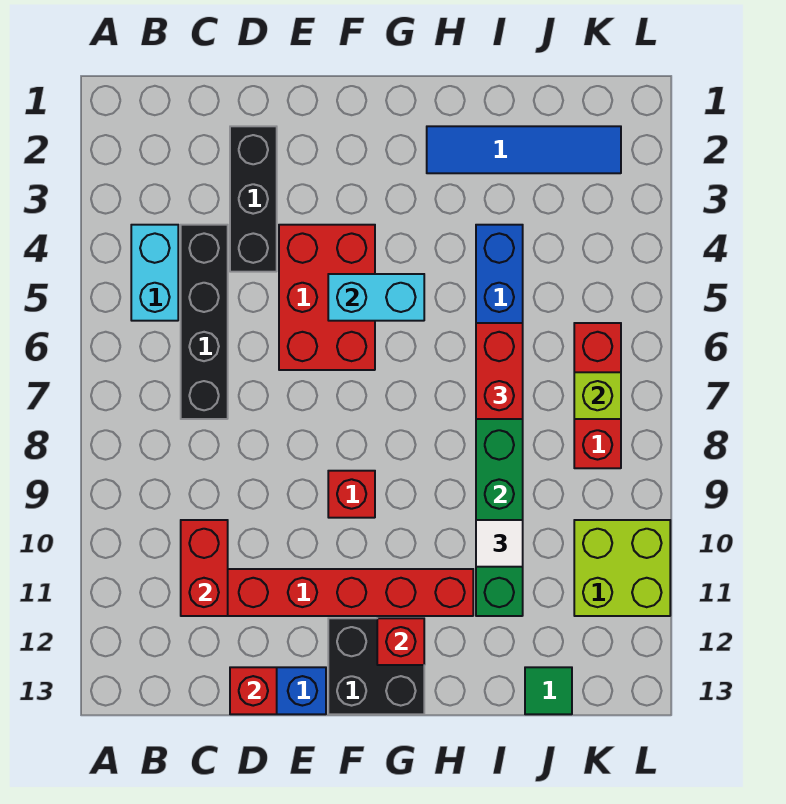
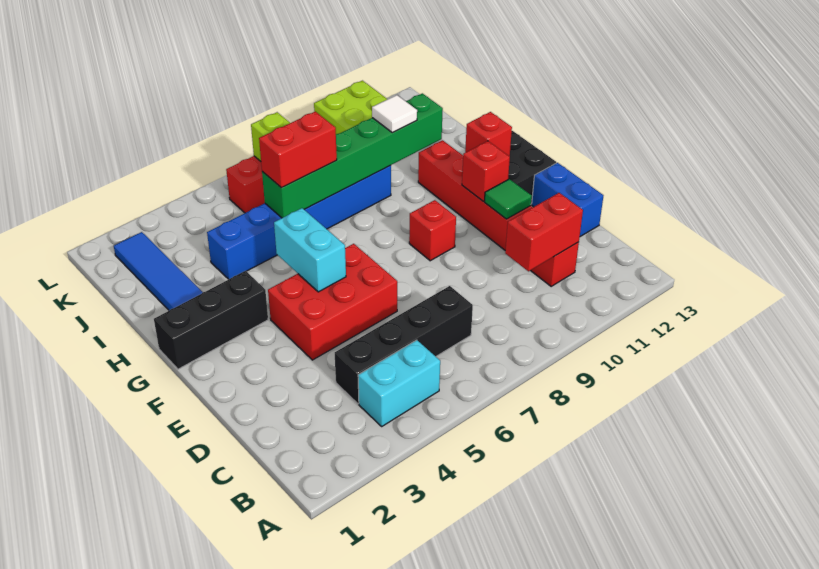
black 1x3 brick [230,126,277,272] -> black 1x3 brick moved to [154,271,268,369]
red 1x1 brick [230,667,277,714] -> red 1x1 brick moved to [462,141,510,201]
green 1x1 tile [525,667,572,714] -> green 1x1 tile moved to [484,179,531,219]

